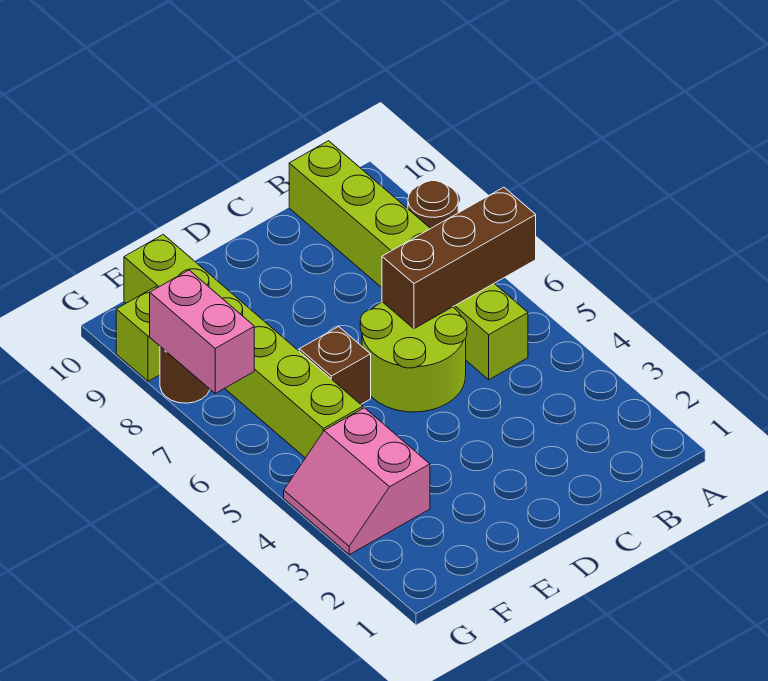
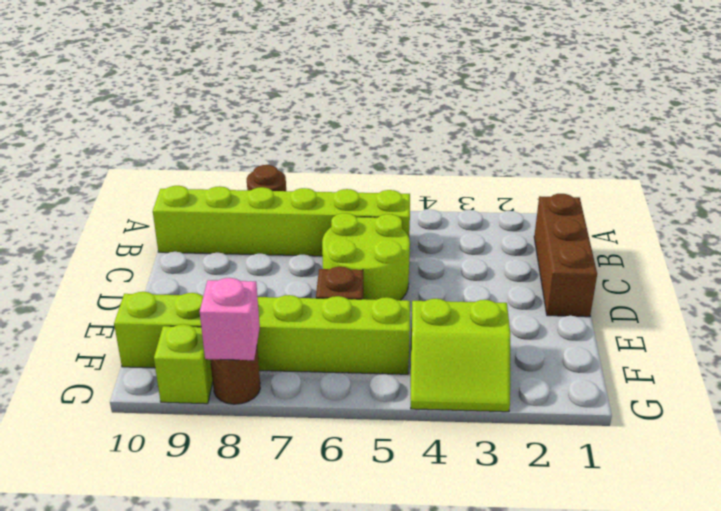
brown 1x3 brick [382,187,536,329] -> brown 1x3 brick moved to [534,194,597,317]
pink 2x2 slope [284,408,430,555] -> lime 2x2 slope [411,299,510,412]
pink 1x2 brick [150,270,254,393] -> pink 1x1 brick [200,278,260,360]

